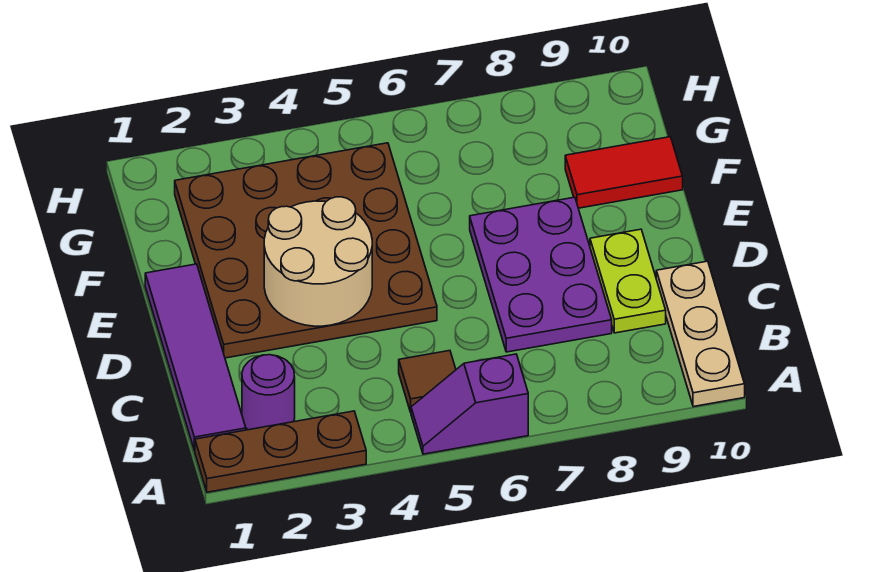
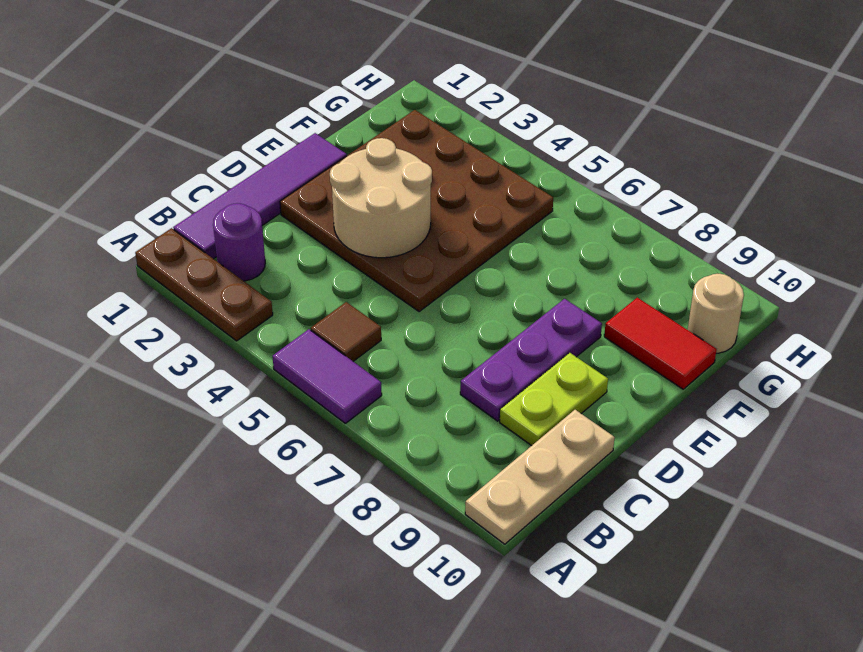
purple 1x2 slope [411,354,528,454] -> purple 1x2 tile [273,329,382,423]
purple 2x3 plate [470,197,612,352] -> purple 1x3 plate [460,299,602,421]
none -> tan 1x1 round brick [688,274,744,353]

